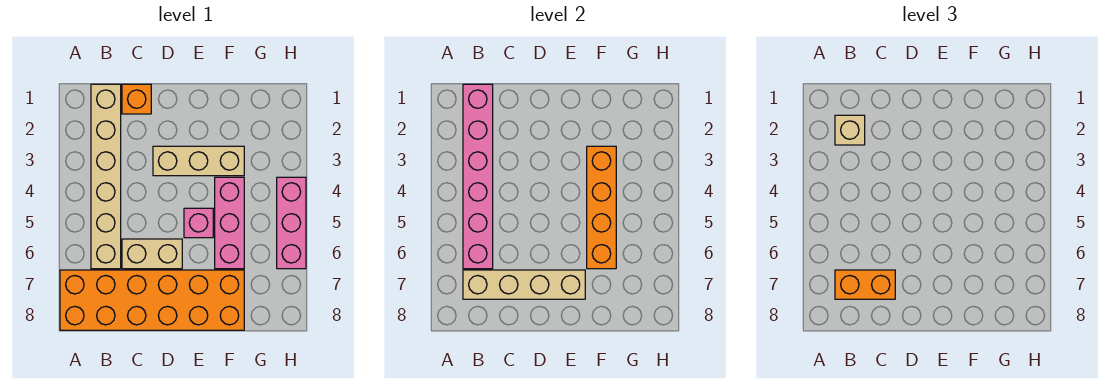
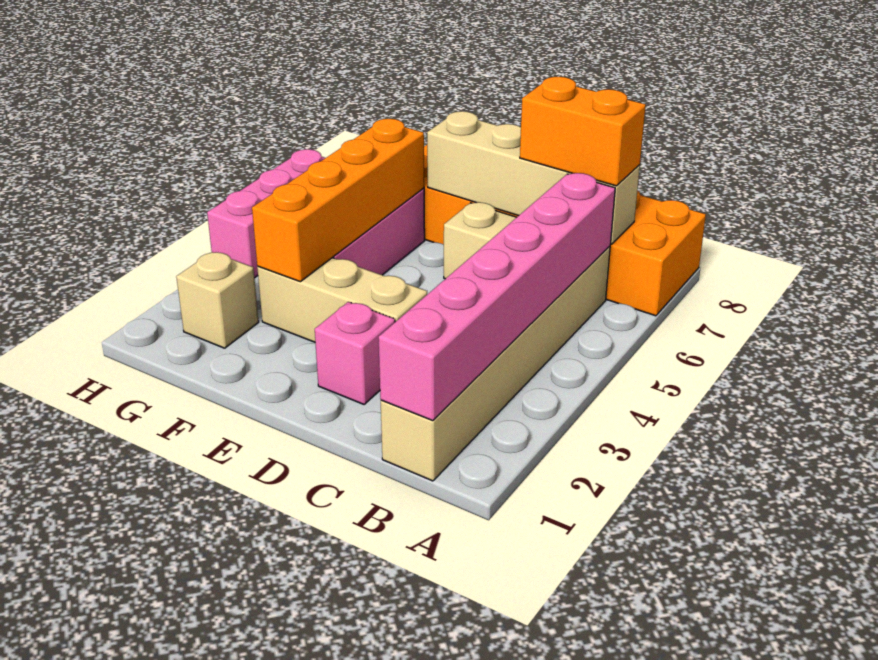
tan 1x1 brick [835,115,865,145] -> tan 1x1 brick moved to [176,252,259,348]
orange 1x1 brick [122,84,151,114] -> none
pink 1x1 brick [184,208,213,238] -> pink 1x1 brick moved to [315,302,395,404]

